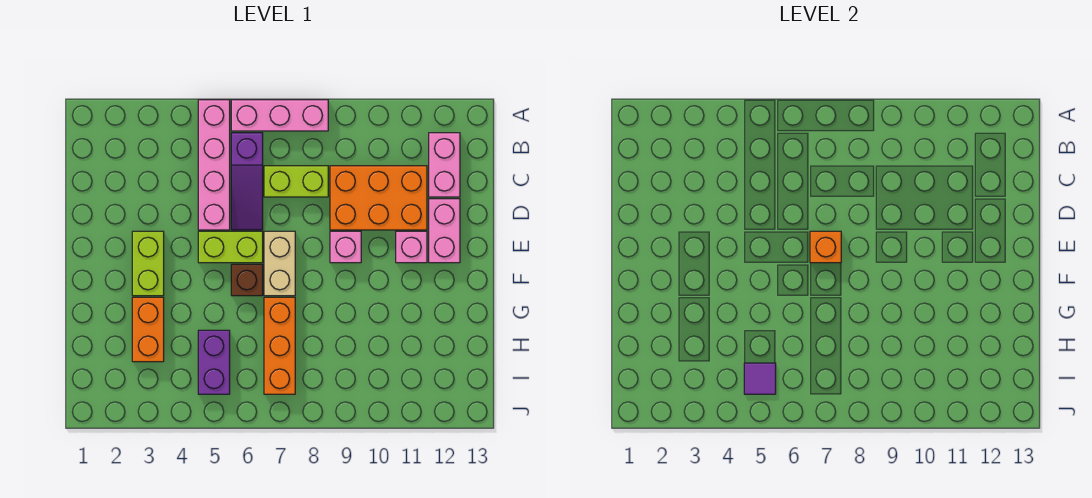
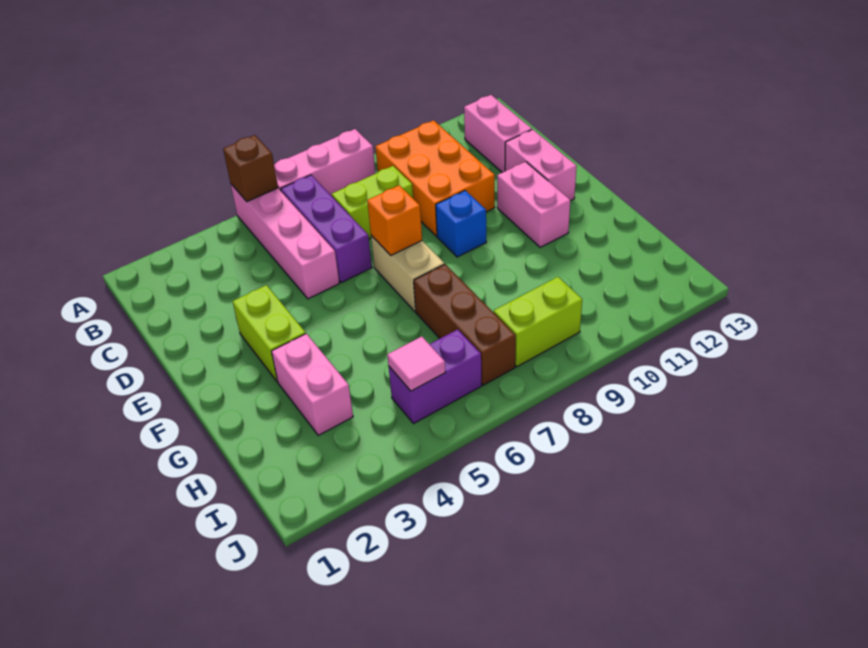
purple 1x3 slope [231,133,263,230] -> purple 1x3 brick [281,175,372,283]
orange 2x3 brick [330,166,427,230] -> orange 2x3 brick turned to [375,120,495,236]
lime 1x2 brick [198,231,263,263] -> lime 1x2 brick moved to [494,277,582,367]
pink 1x1 brick [330,231,361,263] -> blue 1x1 brick [436,190,486,257]
pink 1x1 brick [396,231,427,263] -> pink 1x2 brick [497,162,570,247]
brown 1x1 brick [231,264,263,296] -> brown 1x1 brick moved to [223,135,278,202]
orange 1x2 brick [132,297,164,362] -> pink 1x2 brick [272,334,353,435]
orange 1x3 brick [264,297,295,394] -> brown 1x3 brick [414,264,516,385]
purple 1x2 brick [198,330,230,394] -> purple 1x2 brick turned to [389,329,482,423]
purple 1x1 tile [744,363,776,394] -> pink 1x1 tile [387,337,446,391]

